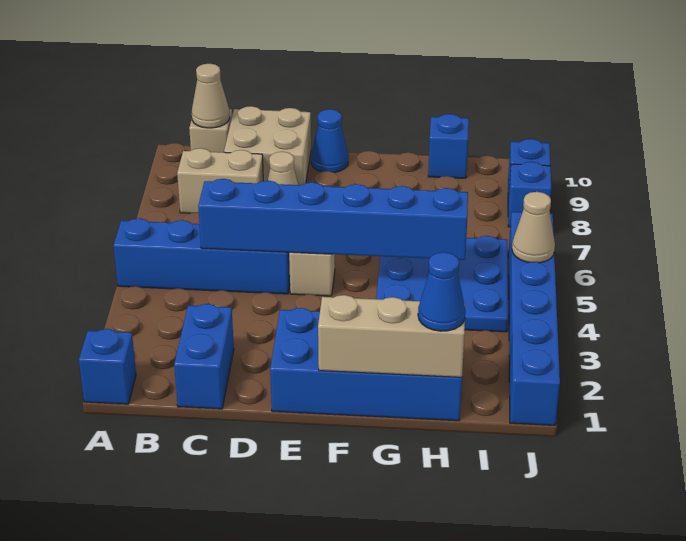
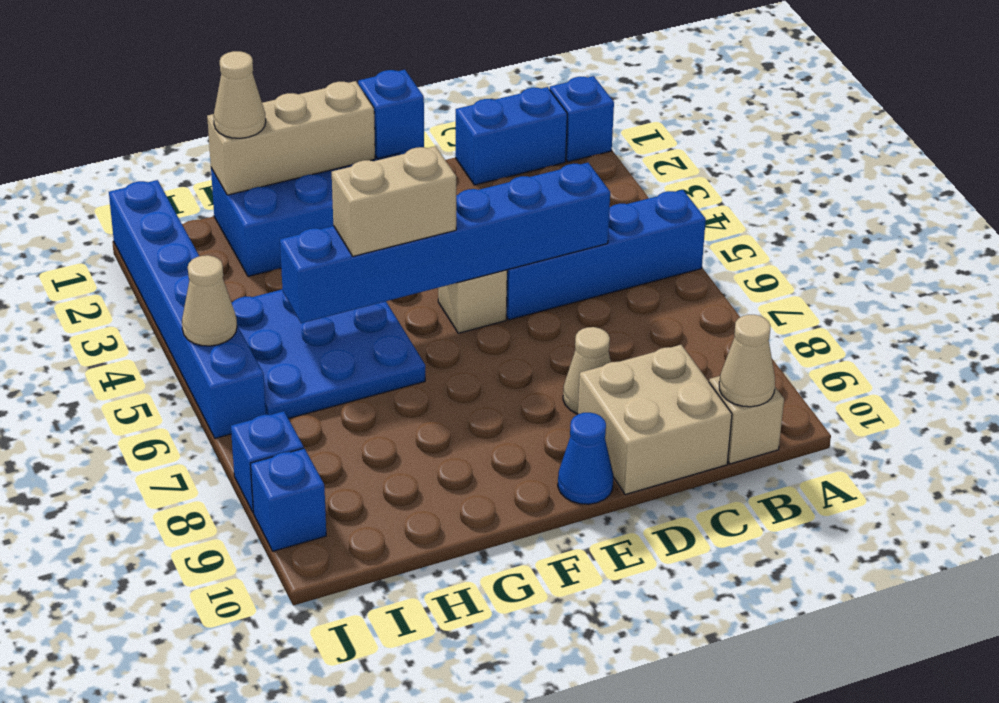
tan 1x2 brick [177,148,263,213] -> tan 1x2 brick moved to [332,146,456,256]
blue 1x2 brick [174,304,234,409] -> blue 1x2 brick turned to [456,87,567,185]
blue 1x1 cone [418,252,465,331] -> tan 1x1 cone [213,51,266,138]
blue 1x1 brick [428,114,469,178] -> blue 1x1 brick moved to [358,70,424,159]

